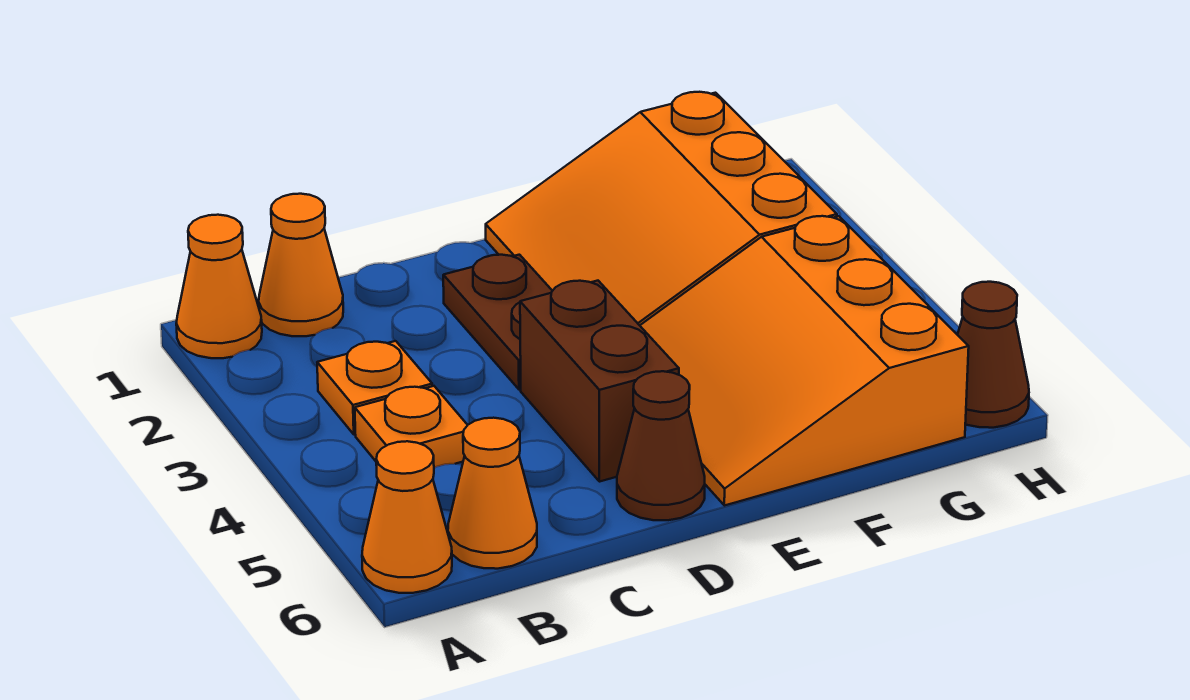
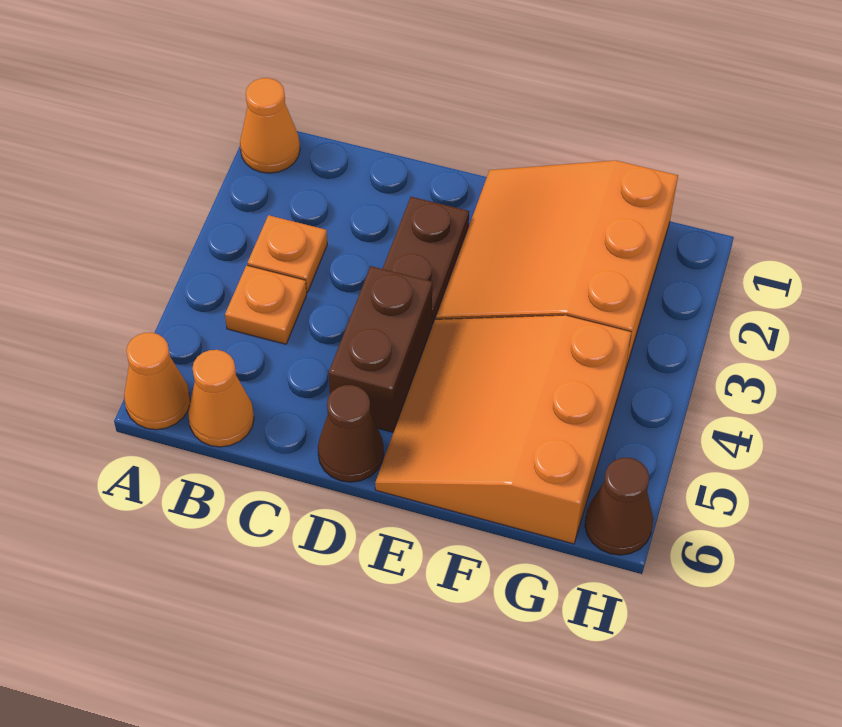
orange 1x1 cone [259,194,343,336] -> none

